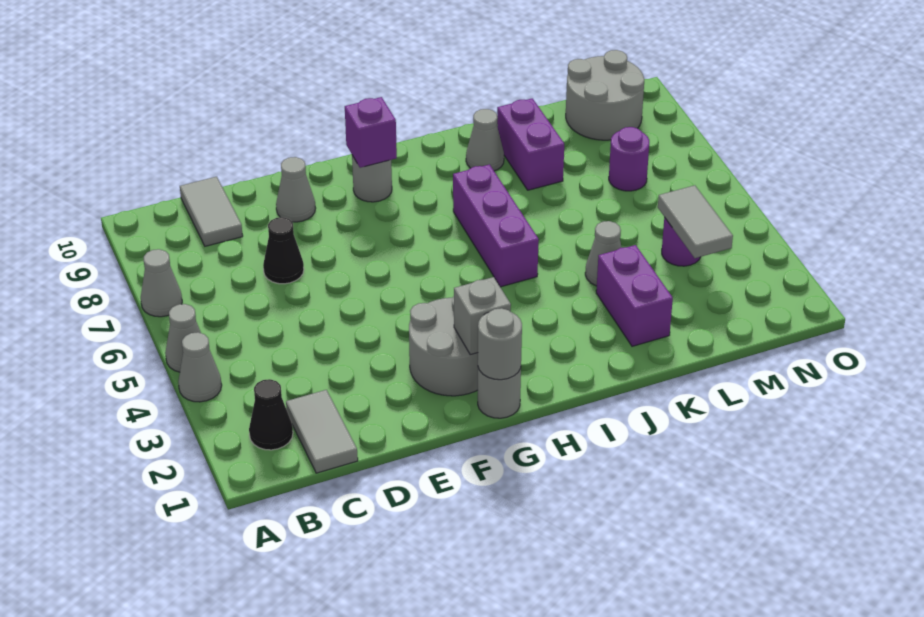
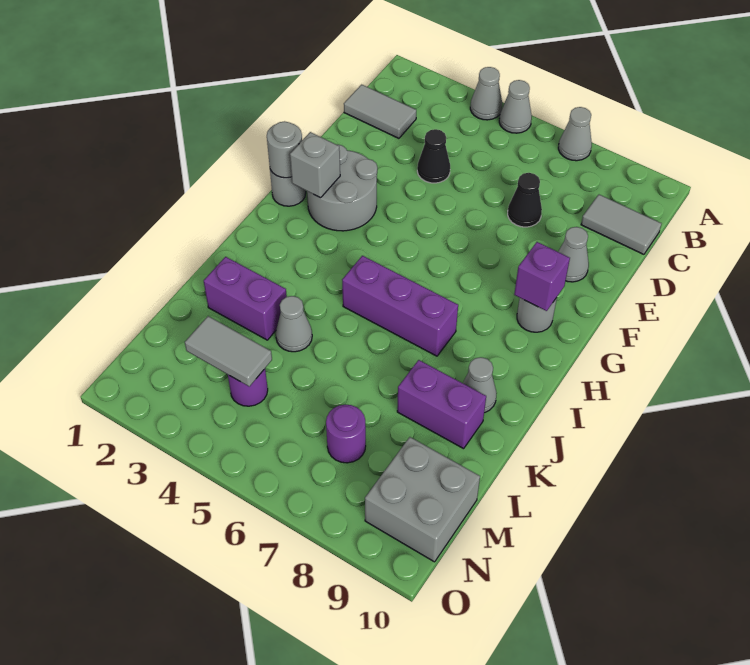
black 1x1 cone [249,379,293,450] -> black 1x1 cone moved to [417,129,450,183]
grey 2x2 round brick [566,50,644,140] -> grey 2x2 brick [365,437,480,562]

